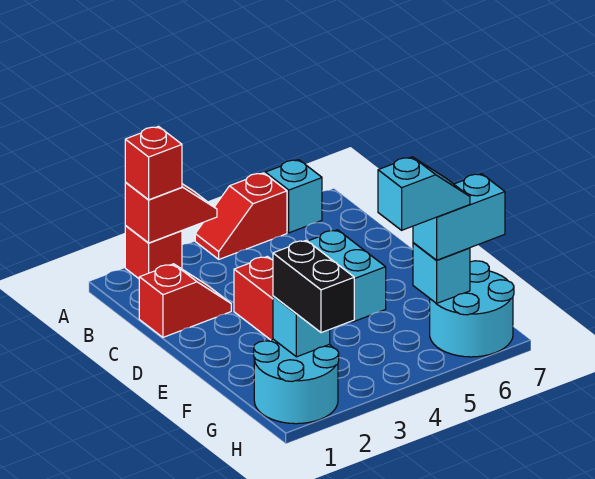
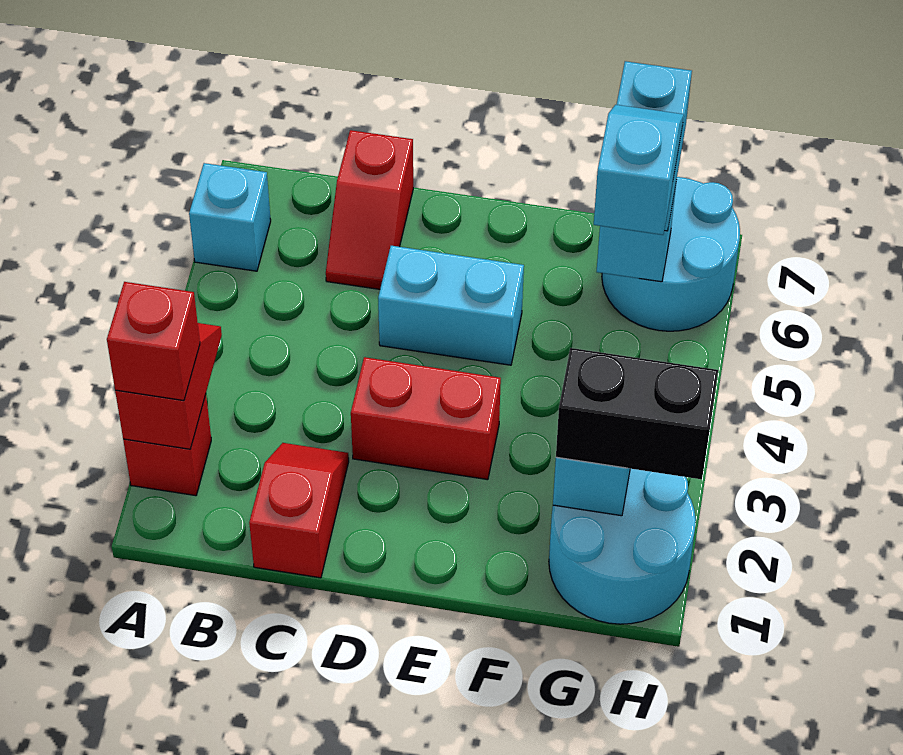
red 1x2 slope [195,173,287,259] -> red 1x2 slope moved to [326,130,413,289]

